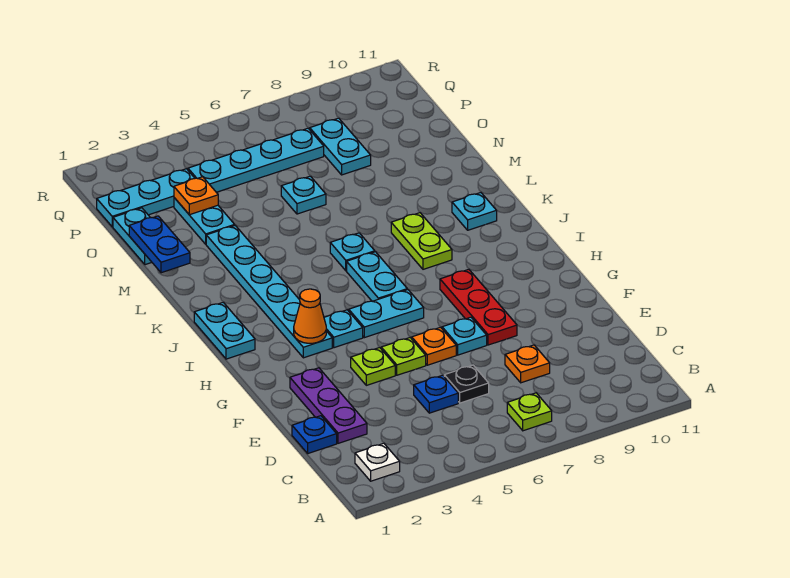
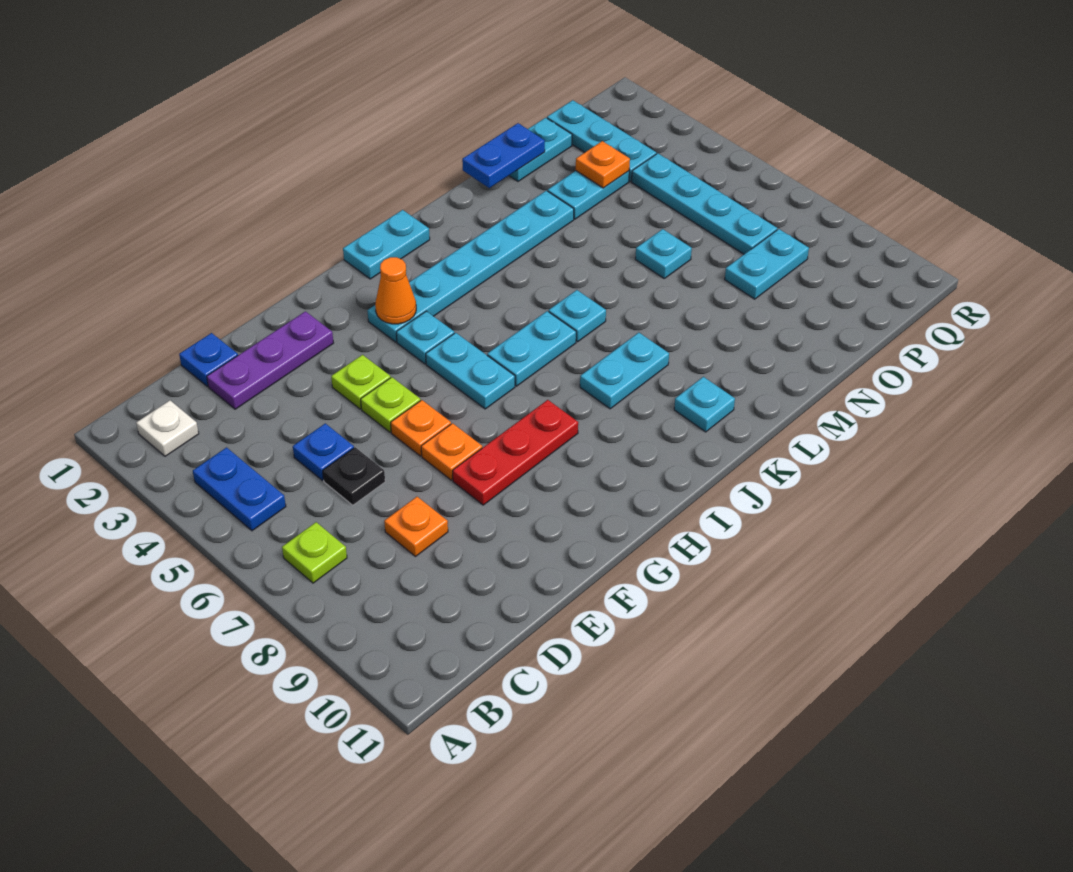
none -> blue 1x2 plate [193,448,286,531]
cyan 1x1 plate [442,317,487,355] -> orange 1x1 plate [421,423,482,480]
lime 1x2 plate [391,213,452,269] -> cyan 1x2 plate [580,333,669,409]

